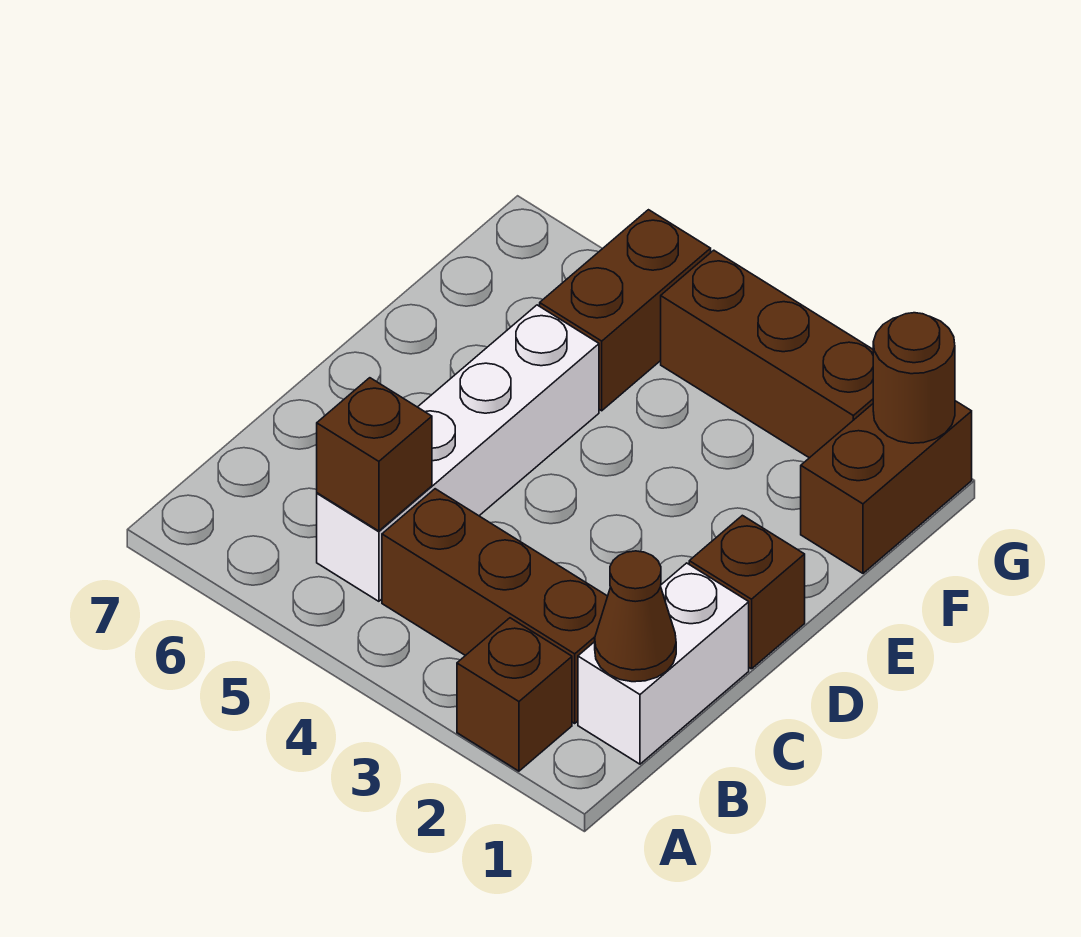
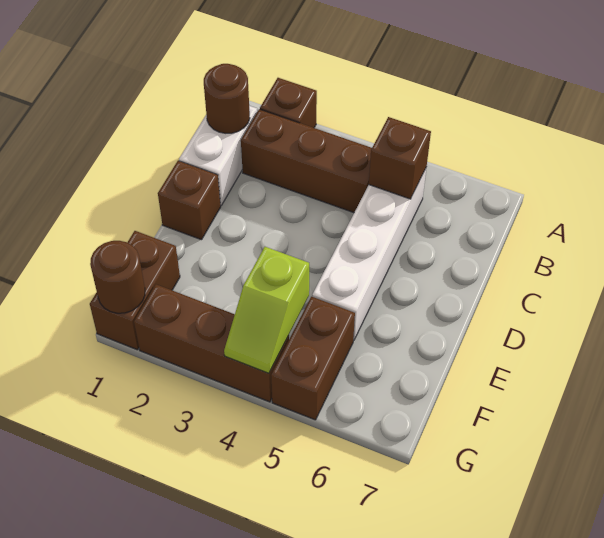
brown 1x1 cone [595,551,676,682] -> brown 1x1 round brick [204,64,250,133]
none -> lime 1x2 slope [224,247,309,373]

